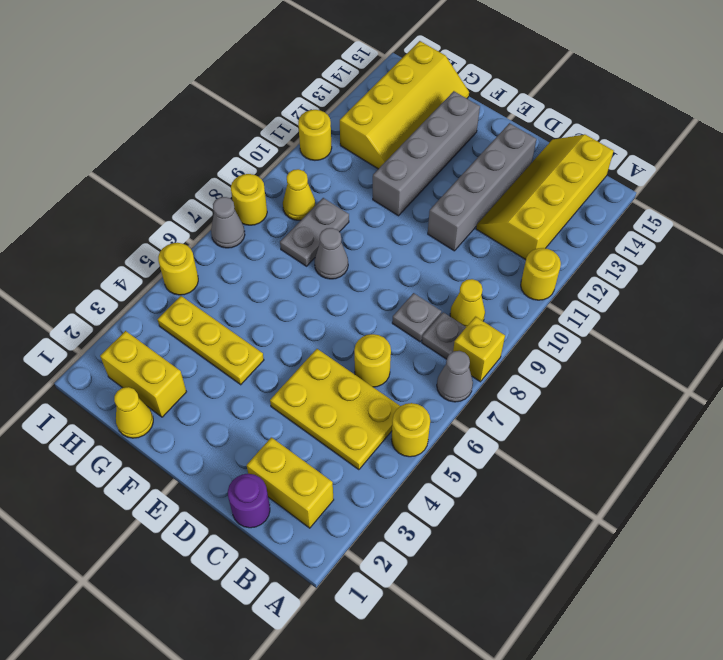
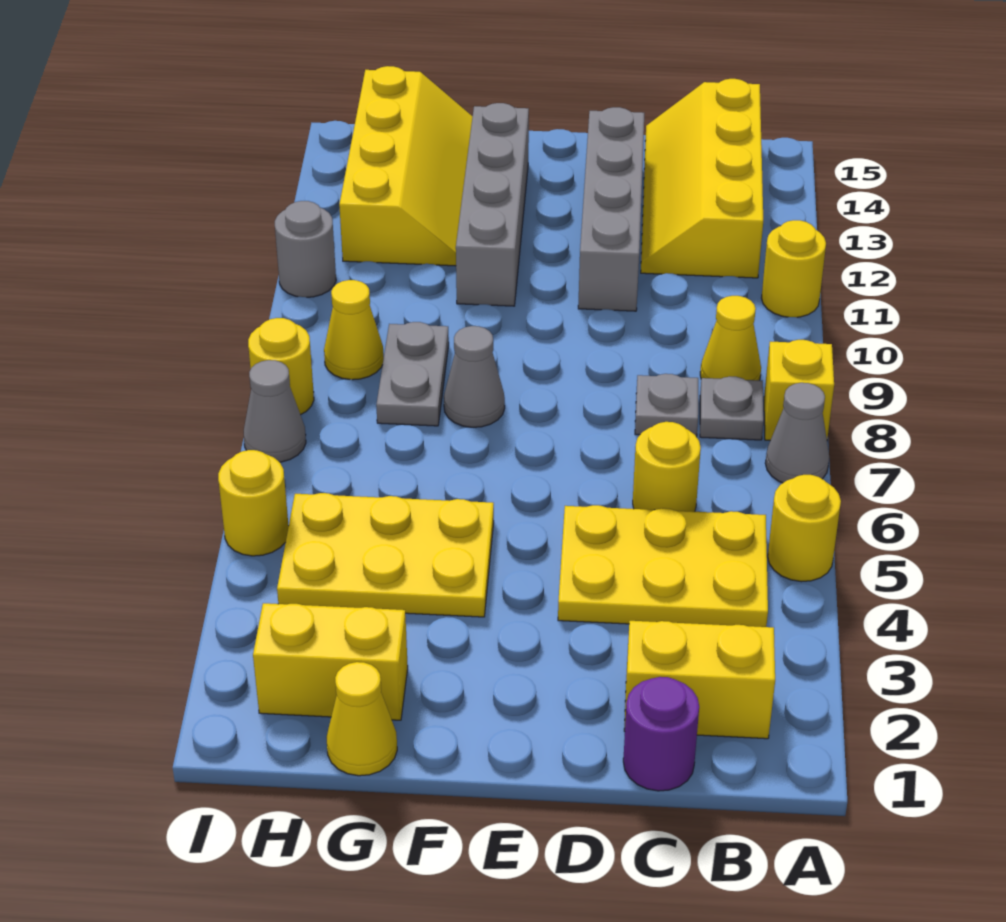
yellow 1x3 plate [157,296,264,385] -> yellow 2x3 plate [277,493,494,617]
yellow 1x1 round brick [298,110,332,160] -> grey 1x1 round brick [275,201,336,297]

